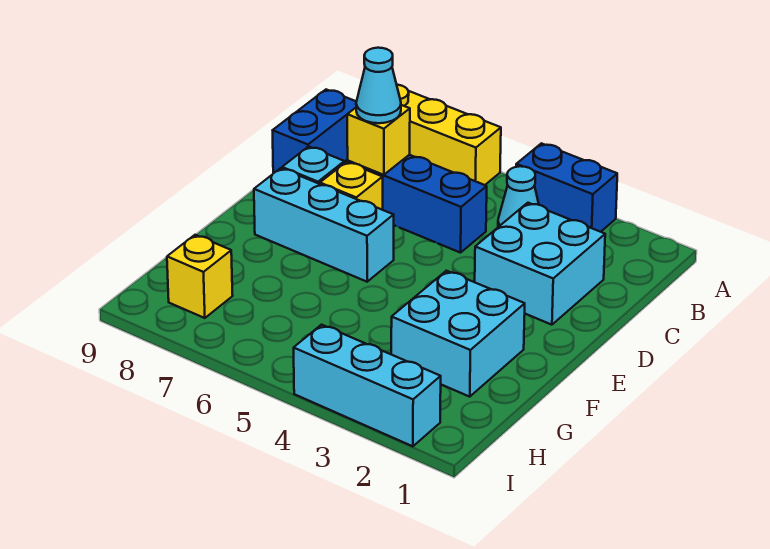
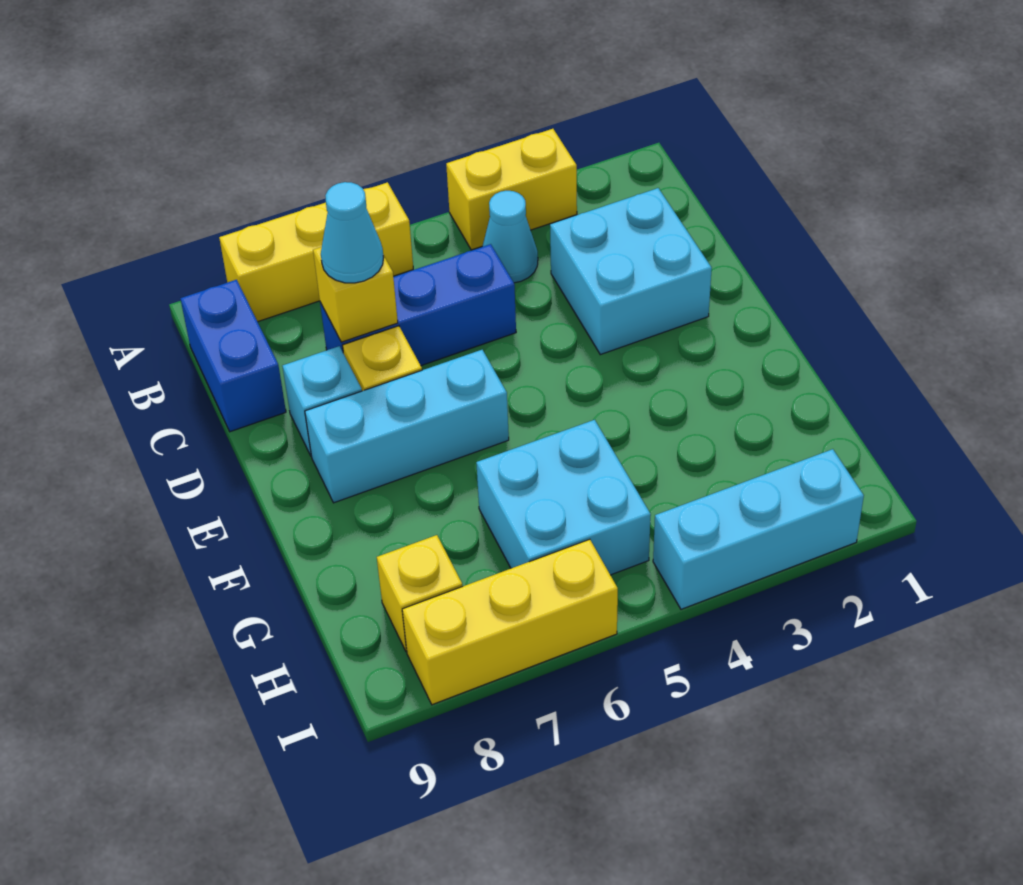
blue 1x2 brick [516,143,617,232] -> yellow 1x2 brick [446,129,577,250]
cyan 2x2 brick [391,271,525,397] -> cyan 2x2 brick moved to [476,420,651,575]
none -> yellow 1x3 brick [402,539,618,705]

